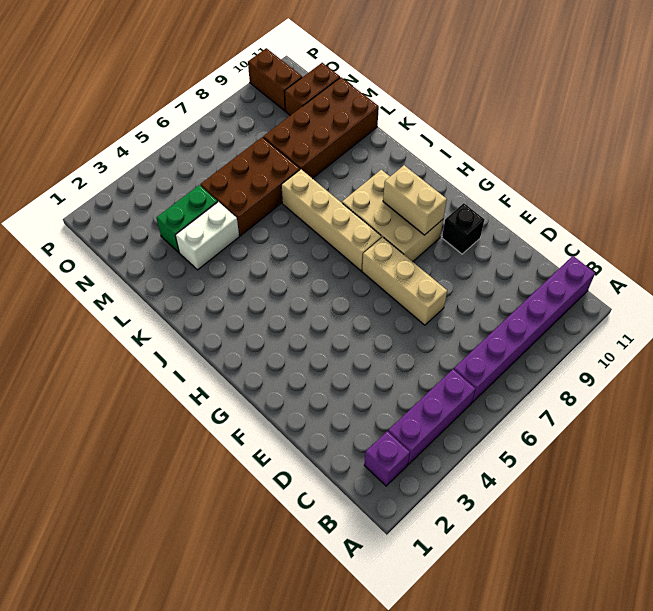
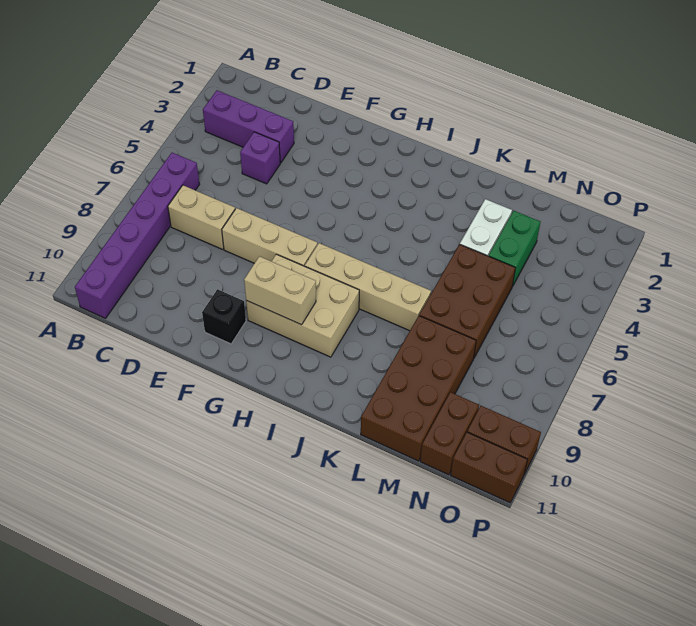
purple 1x1 brick [364,431,410,486] -> purple 1x1 brick moved to [240,132,280,184]
purple 1x3 brick [388,369,476,464] -> purple 1x3 brick turned to [203,90,294,163]
none -> tan 1x2 brick [168,185,235,249]
none -> brown 1x2 brick [451,432,528,503]

